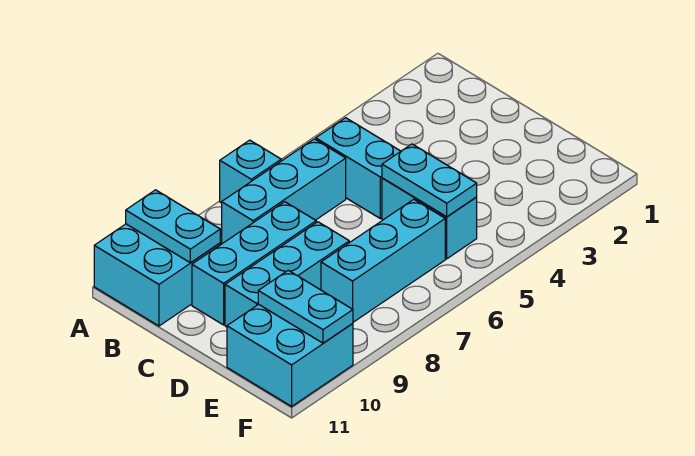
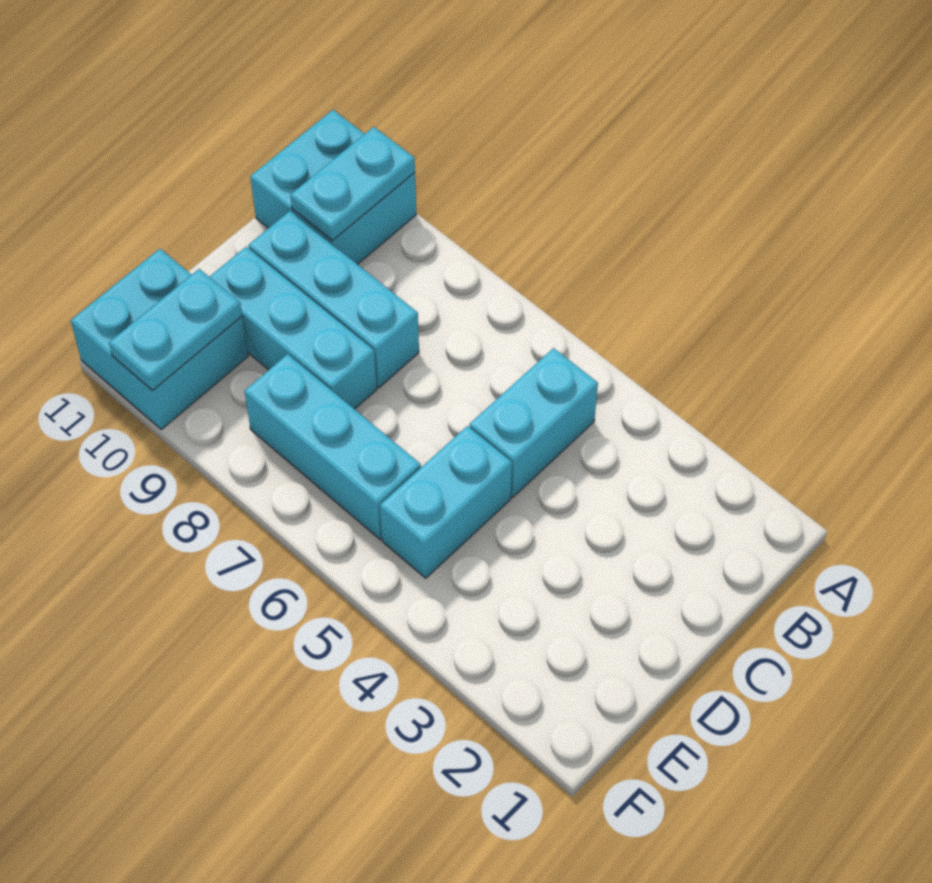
cyan 1x1 brick [220,140,281,203] -> none
cyan 1x3 brick [222,139,346,244] -> none
cyan 1x2 plate [382,144,477,217] -> none

